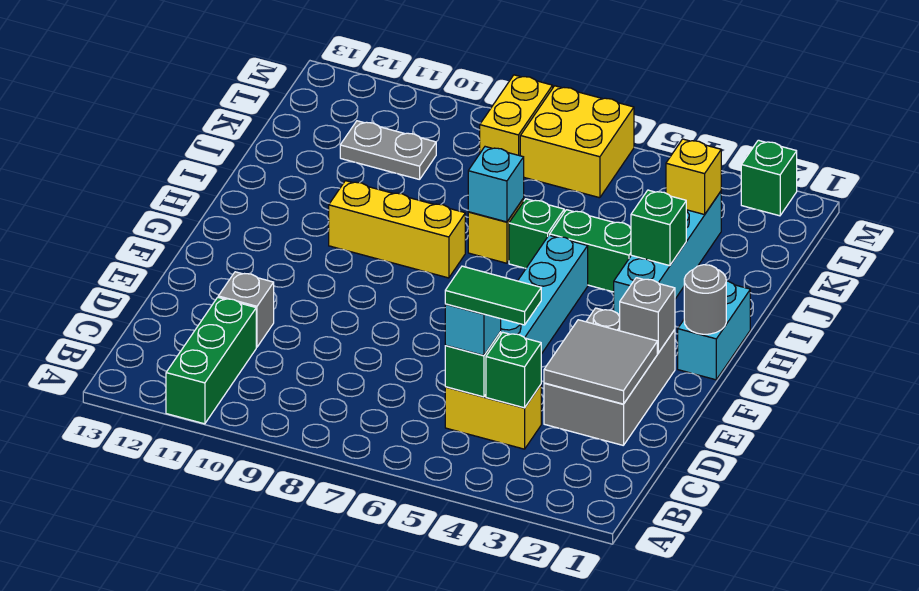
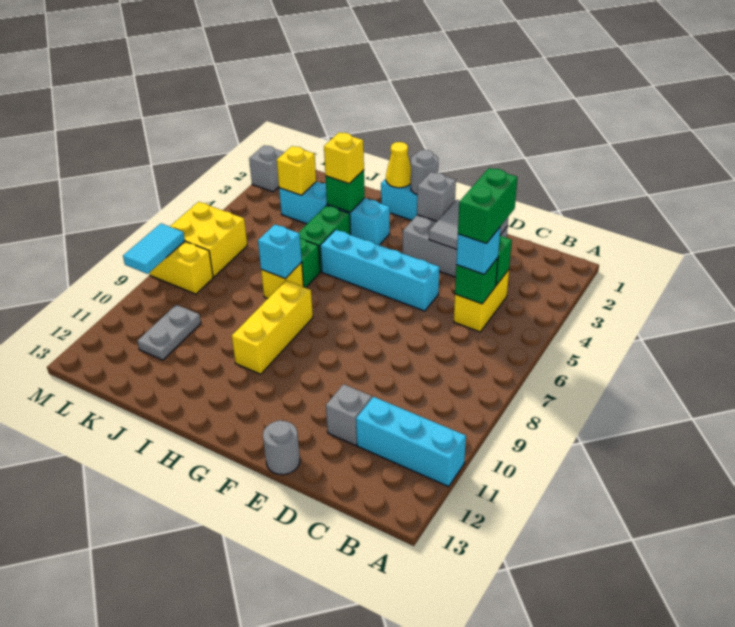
green 1x3 brick [166,297,256,424] -> cyan 1x3 brick [356,397,466,487]
green 1x2 tile [445,266,541,325] -> green 1x2 brick [458,168,518,244]
none -> grey 1x1 round brick [263,420,300,475]
none -> yellow 1x1 cone [386,142,411,188]
none -> yellow 1x1 brick [324,132,364,184]
green 1x1 brick [741,140,797,216] -> grey 1x1 brick [249,145,284,192]
none -> cyan 1x2 tile [123,224,185,274]

